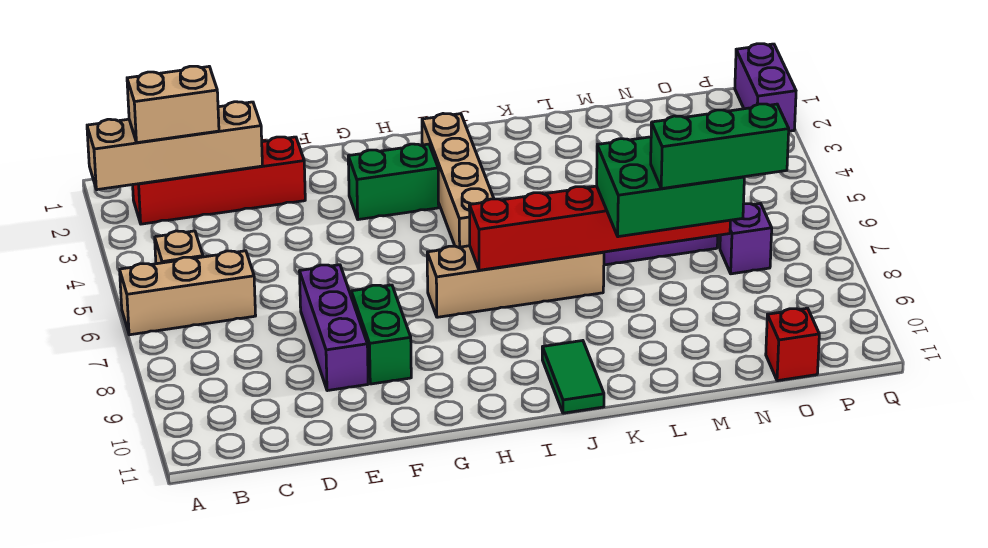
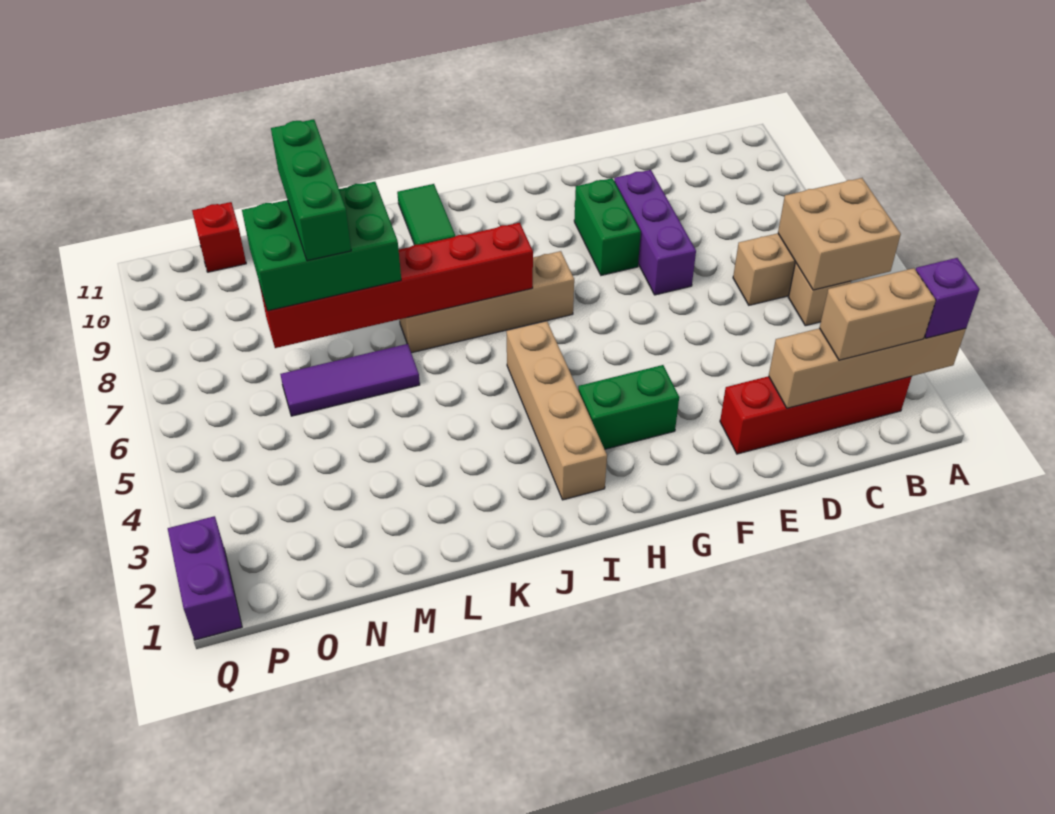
none -> tan 2x2 brick [778,178,901,290]
green 1x3 brick [651,104,789,189] -> green 1x3 brick turned to [271,119,351,261]
purple 1x1 brick [720,203,772,274] -> purple 1x1 brick moved to [916,258,980,338]

